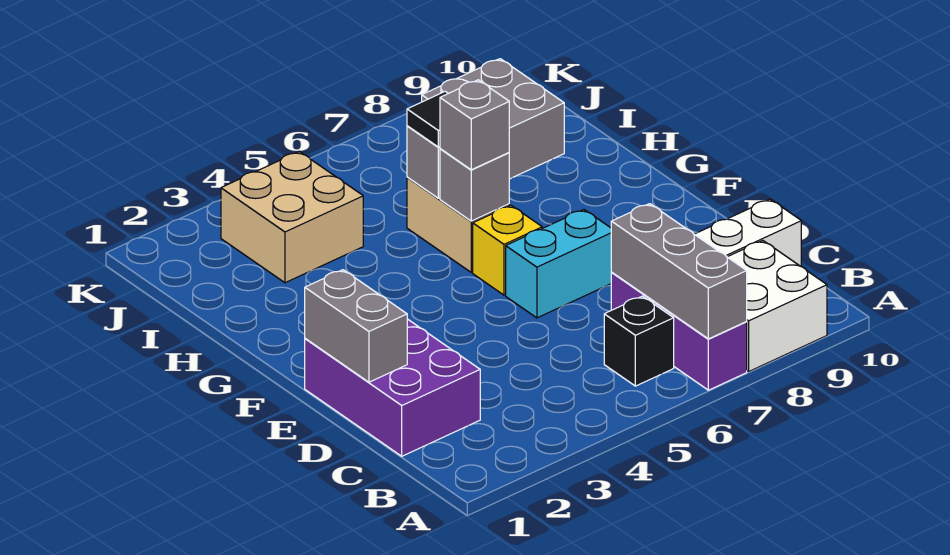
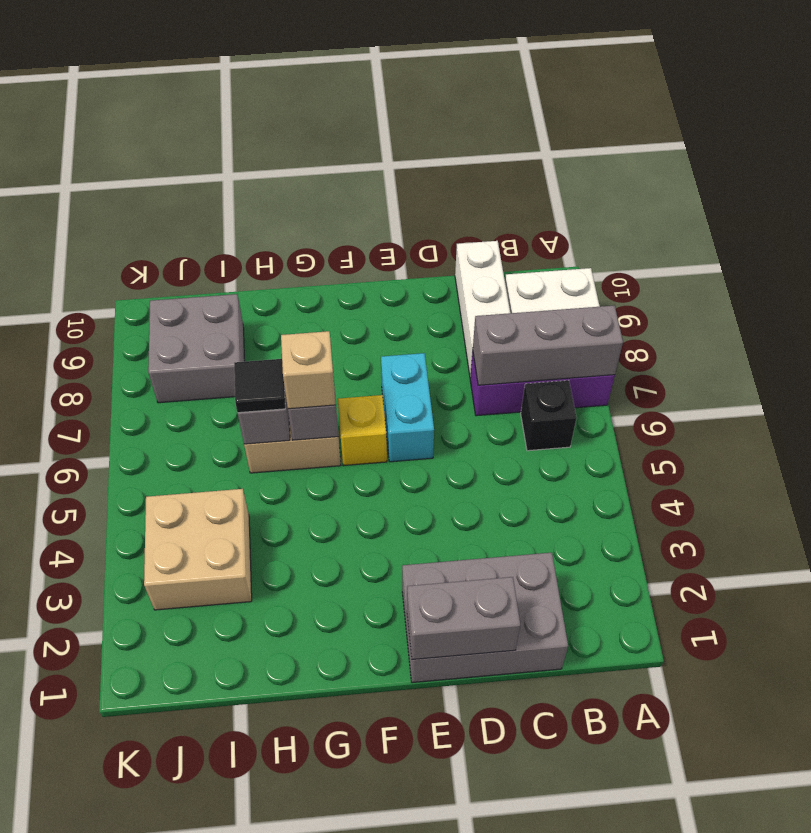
purple 2x3 brick [305,319,480,456] -> grey 2x3 brick [402,553,568,683]
grey 1x1 brick [440,80,509,170] -> tan 1x1 brick [281,331,336,409]

